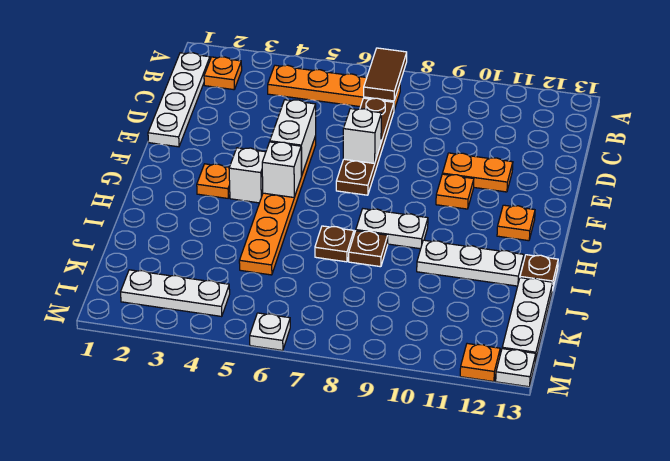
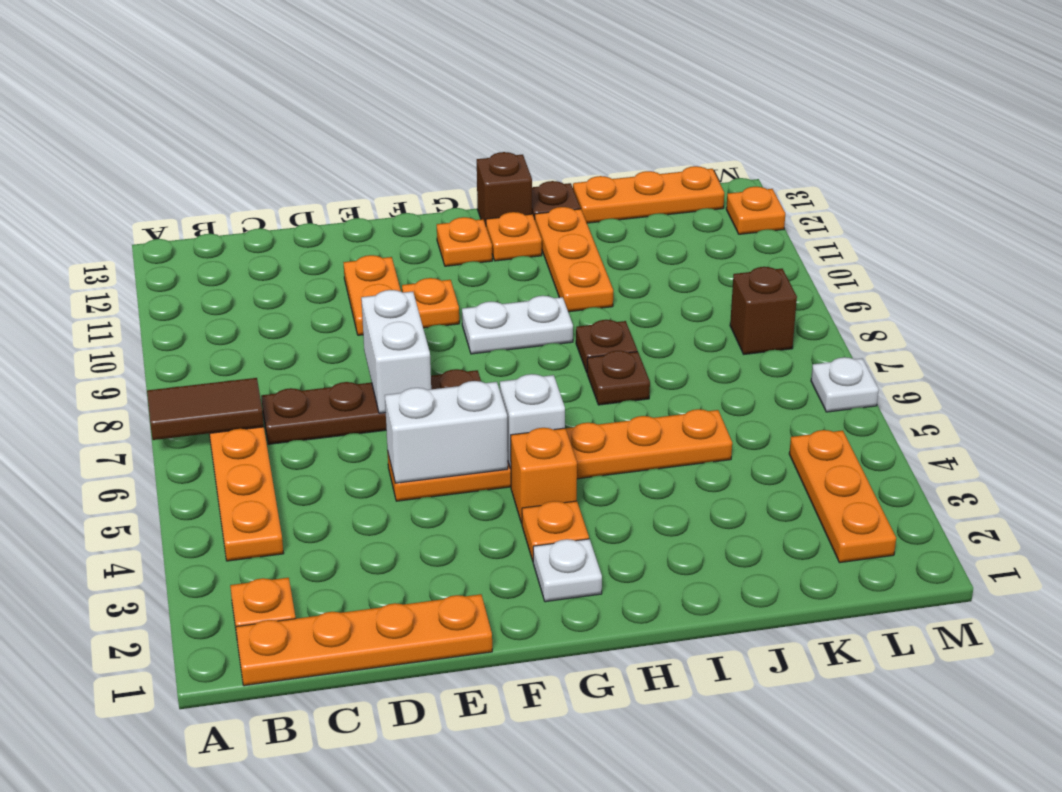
white 1x4 plate [148,53,210,147] -> orange 1x4 plate [236,594,492,686]
white 1x1 brick [343,109,381,163] -> white 1x2 brick [361,290,431,413]
white 1x1 brick [229,148,266,203] -> orange 1x1 brick [511,428,577,523]
white 1x2 plate [356,209,428,249] -> white 1x2 plate turned to [462,296,573,354]
none -> orange 1x1 plate [486,212,542,261]
none -> brown 1x1 brick [477,152,532,225]
white 1x3 plate [417,240,524,286] -> orange 1x3 plate [535,207,613,312]
white 1x3 plate [502,278,553,362] -> orange 1x3 plate [573,166,724,223]
white 1x3 plate [121,270,230,317] -> orange 1x3 plate [789,430,896,563]
none -> brown 1x1 brick [730,267,797,354]
white 1x1 plate [496,349,536,387] -> white 1x1 plate moved to [533,539,602,602]

